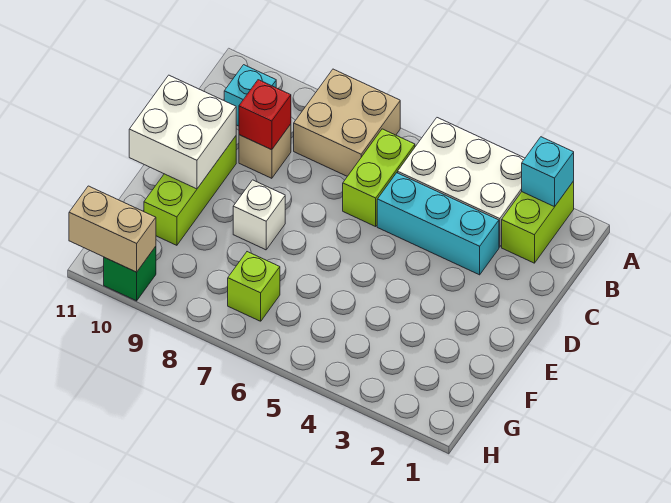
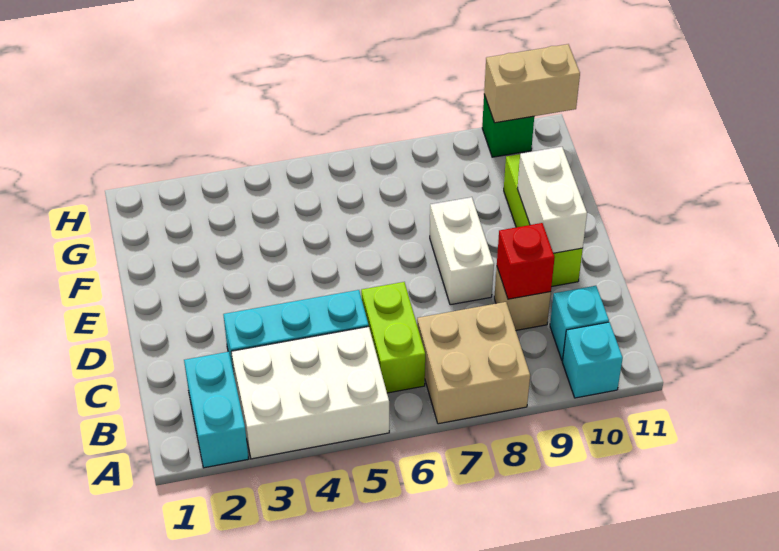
lime 1x2 brick [502,181,574,263] -> cyan 1x2 brick [184,352,248,468]
cyan 1x1 brick [522,137,574,207] -> cyan 1x1 brick moved to [562,322,623,398]
white 2x2 brick [129,75,236,189] -> white 1x2 brick [517,147,587,253]
white 1x1 brick [233,180,285,250] -> white 1x2 brick [430,197,494,305]
lime 1x1 brick [228,252,280,321] -> none

